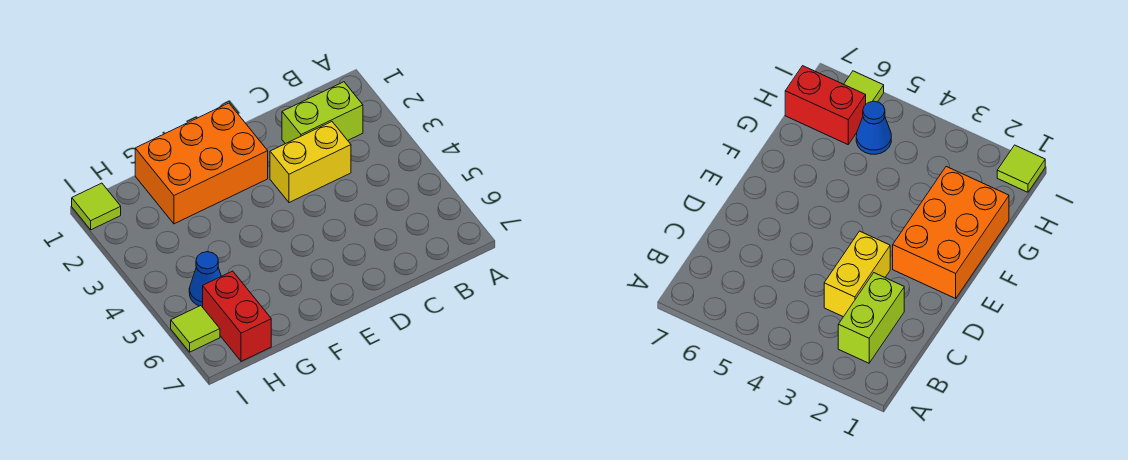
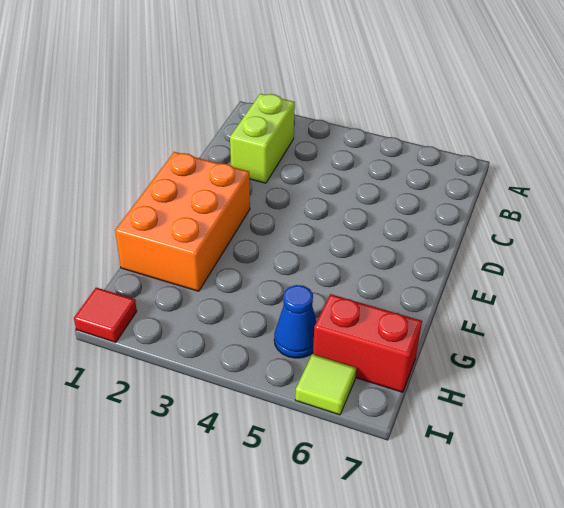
yellow 1x2 brick [270,122,351,203] -> none
lime 1x1 tile [72,183,121,230] -> red 1x1 tile [74,288,137,342]

